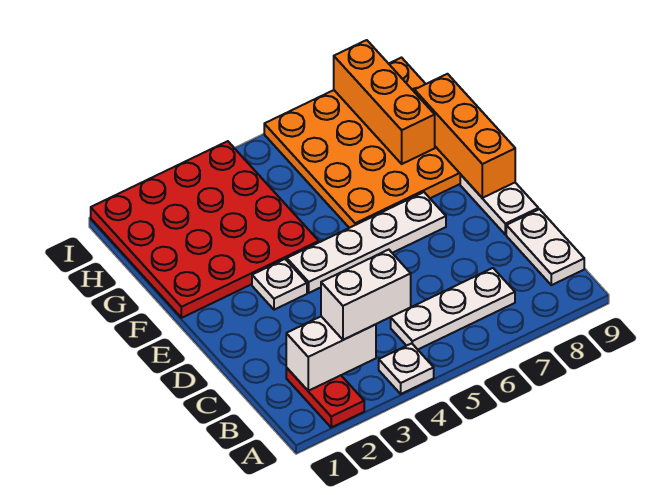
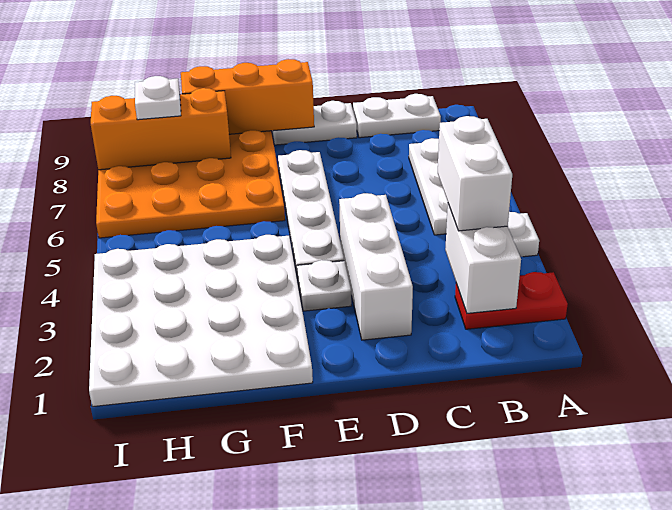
none -> white 1x3 brick [339,193,413,340]
red 4x4 plate [91,141,319,318] -> white 4x4 plate [89,235,313,407]
none -> white 1x1 plate [135,76,181,120]

